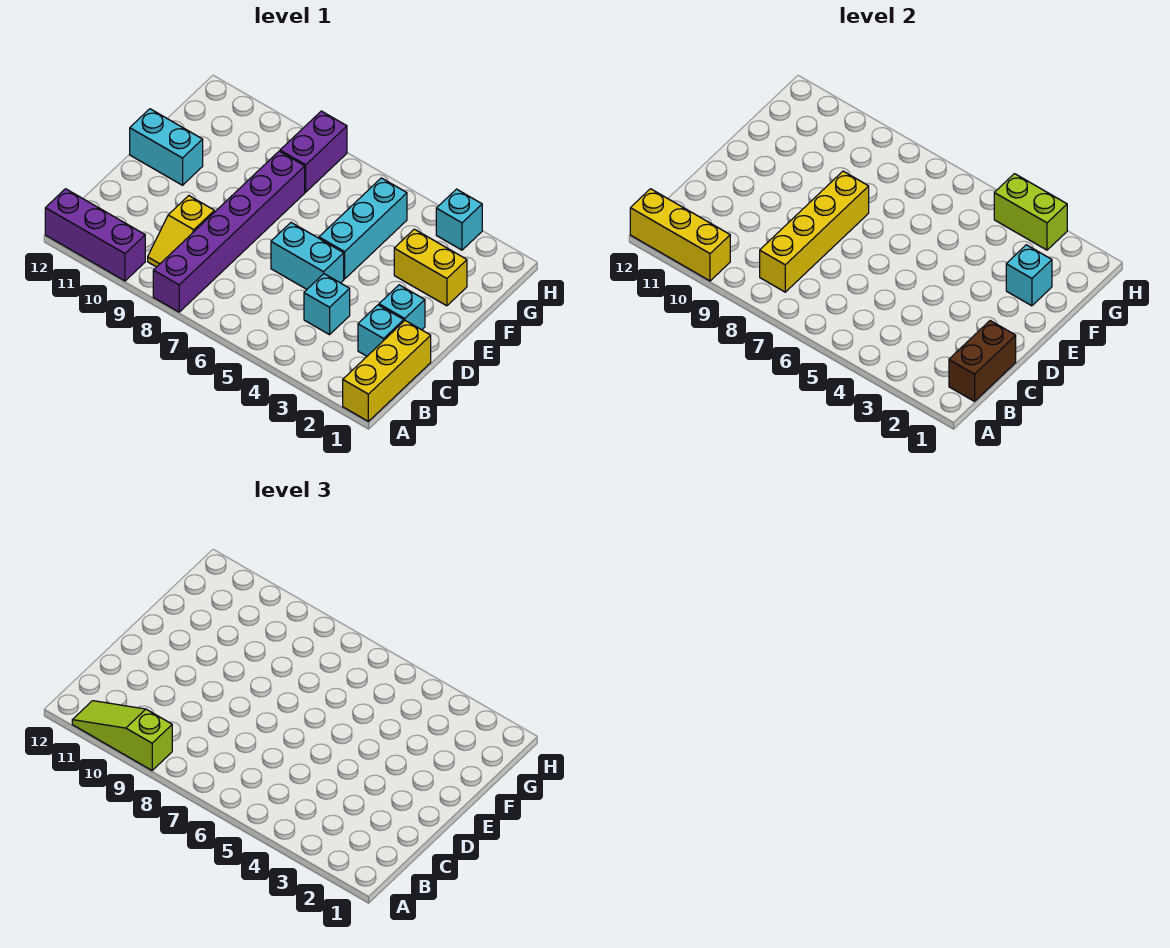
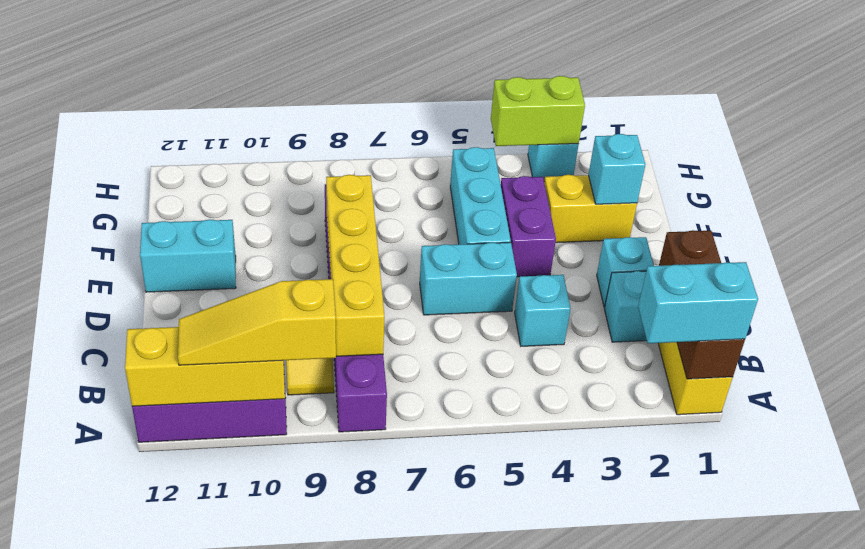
none -> cyan 1x2 brick [638,262,758,343]
lime 1x3 slope [72,701,172,770] -> yellow 1x3 slope [178,279,336,365]
brown 1x2 brick [949,321,1016,401] -> brown 1x3 brick [659,230,745,379]
purple 1x2 brick [280,111,347,192] -> purple 1x2 brick moved to [501,176,556,277]

